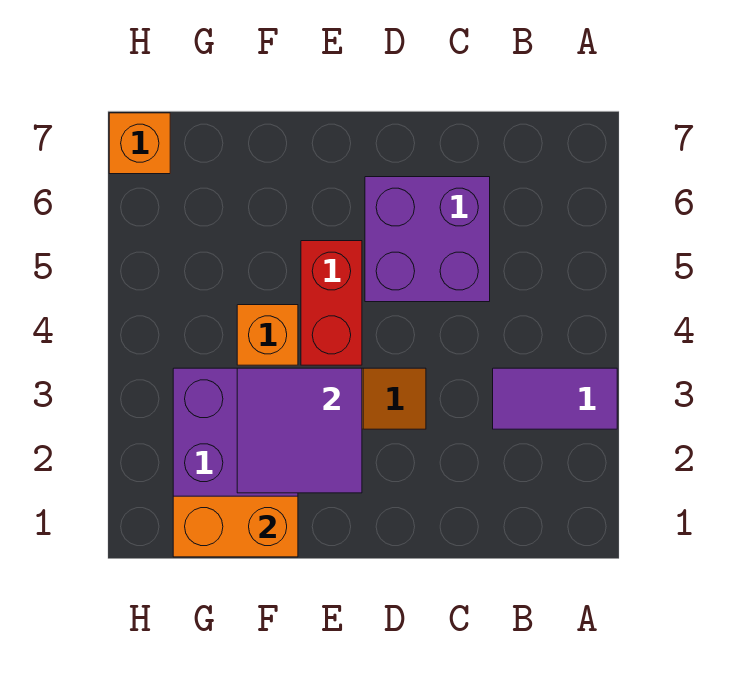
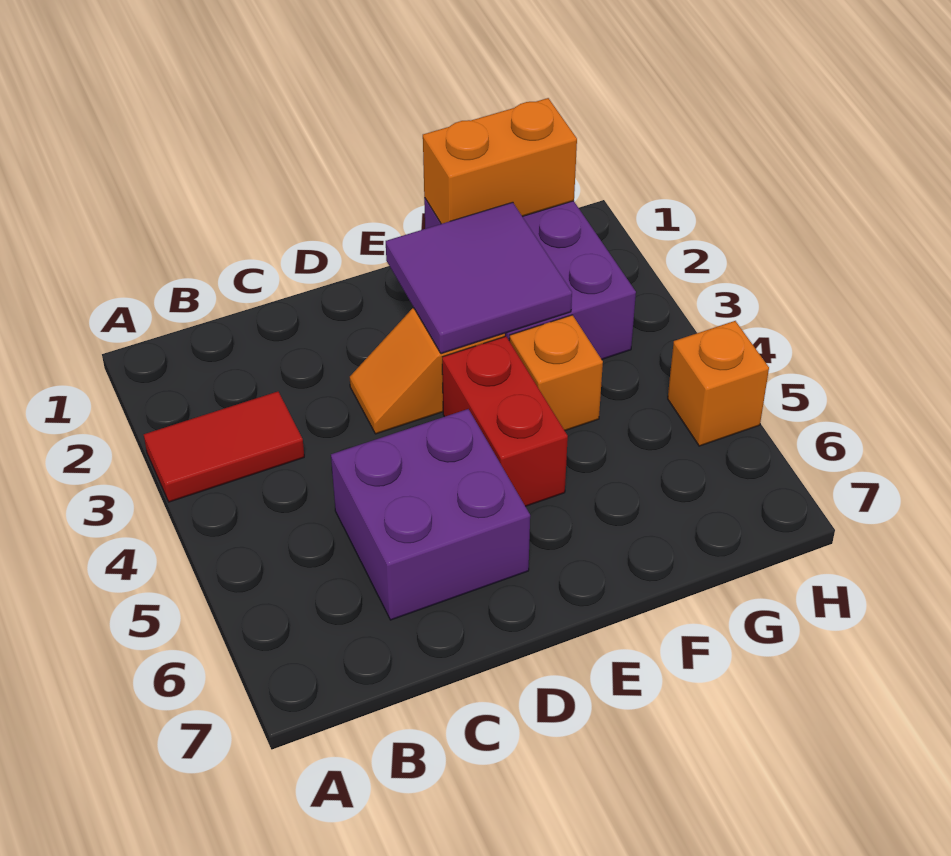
purple 1x2 tile [493,368,617,429] -> red 1x2 tile [144,392,304,502]
orange 1x1 brick [109,113,170,174] -> orange 1x1 brick moved to [668,321,769,446]

